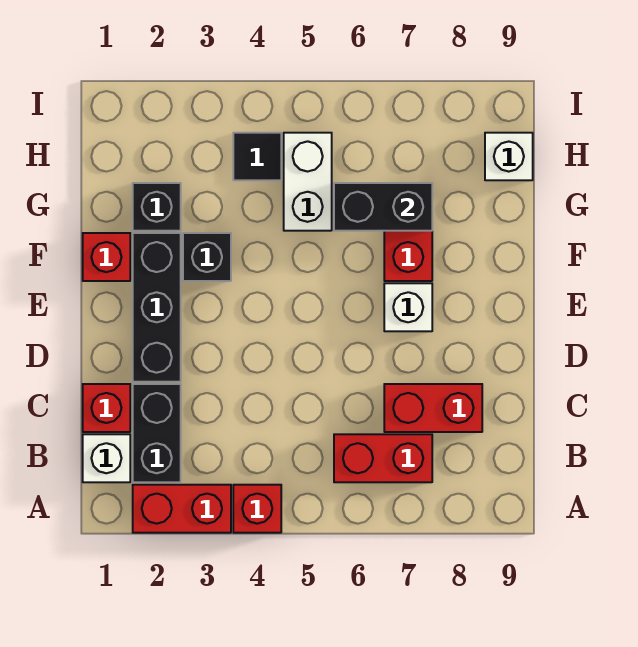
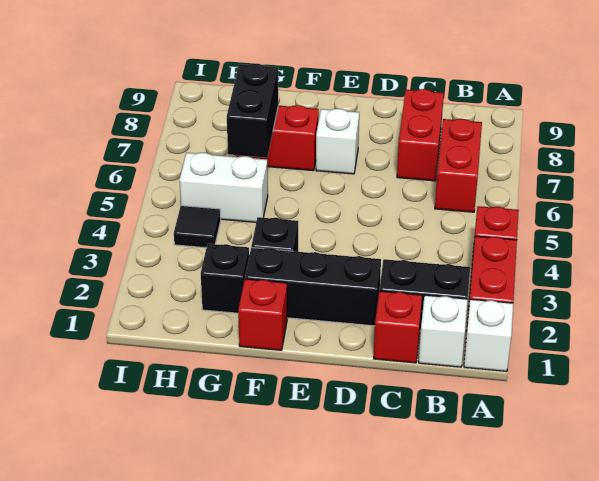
white 1x1 brick [485,133,533,180] -> white 1x1 brick moved to [464,299,513,371]

